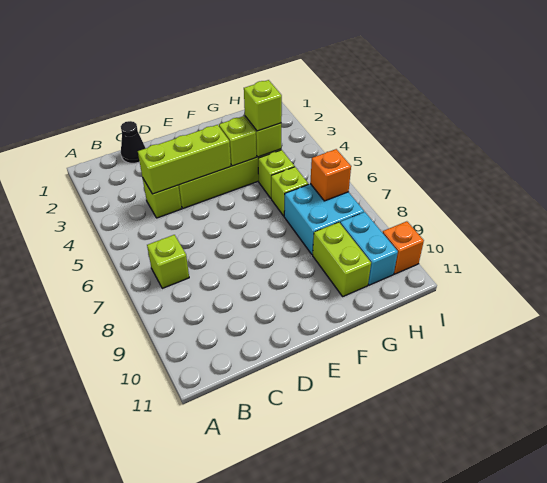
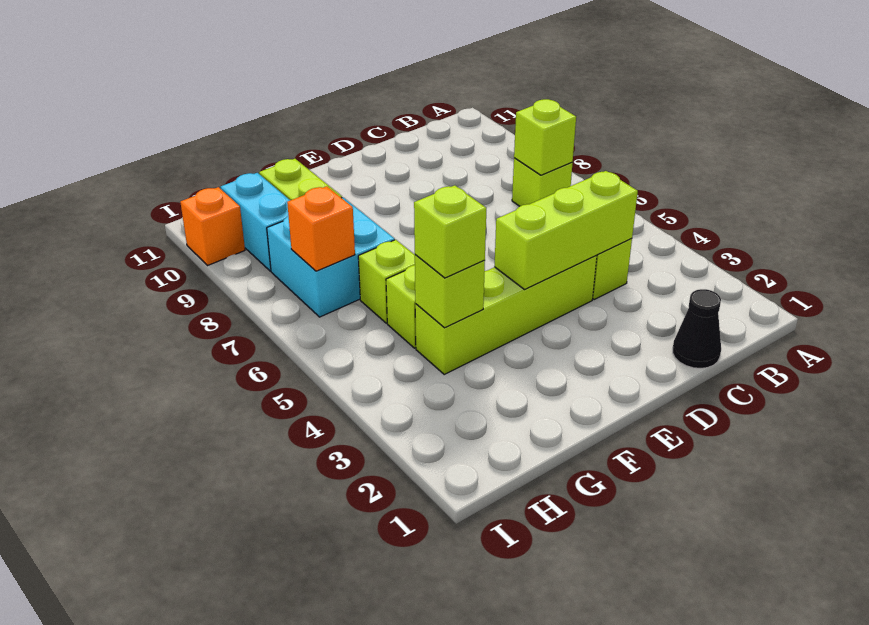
lime 1x1 brick [219,116,256,166] -> lime 1x1 brick moved to [514,99,576,175]

